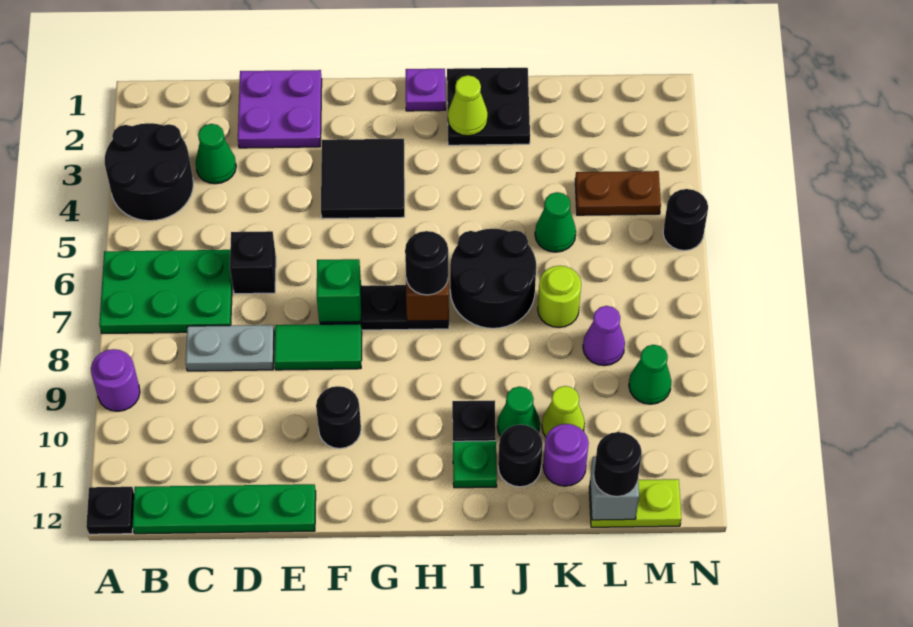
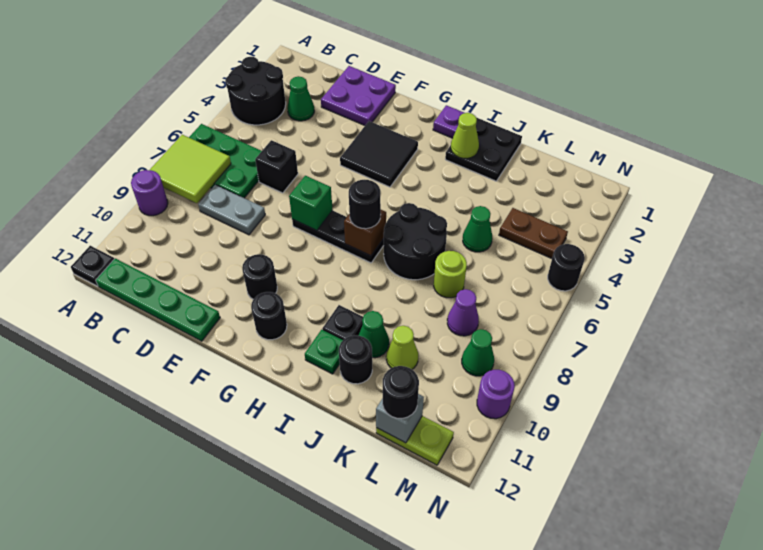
none -> lime 2x2 tile [150,135,231,203]
green 1x2 tile [274,324,362,370] -> none
none -> black 1x1 round brick [251,292,287,340]
purple 1x1 round brick [543,424,589,486] -> purple 1x1 round brick moved to [477,370,515,419]

